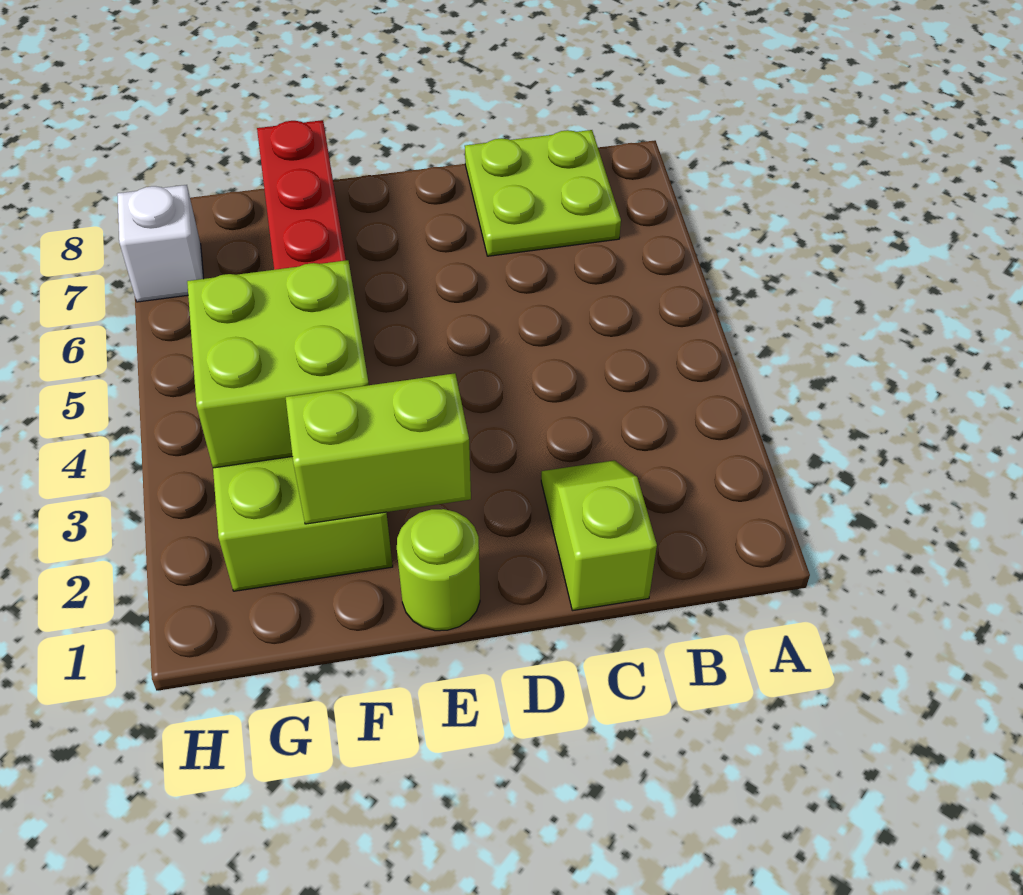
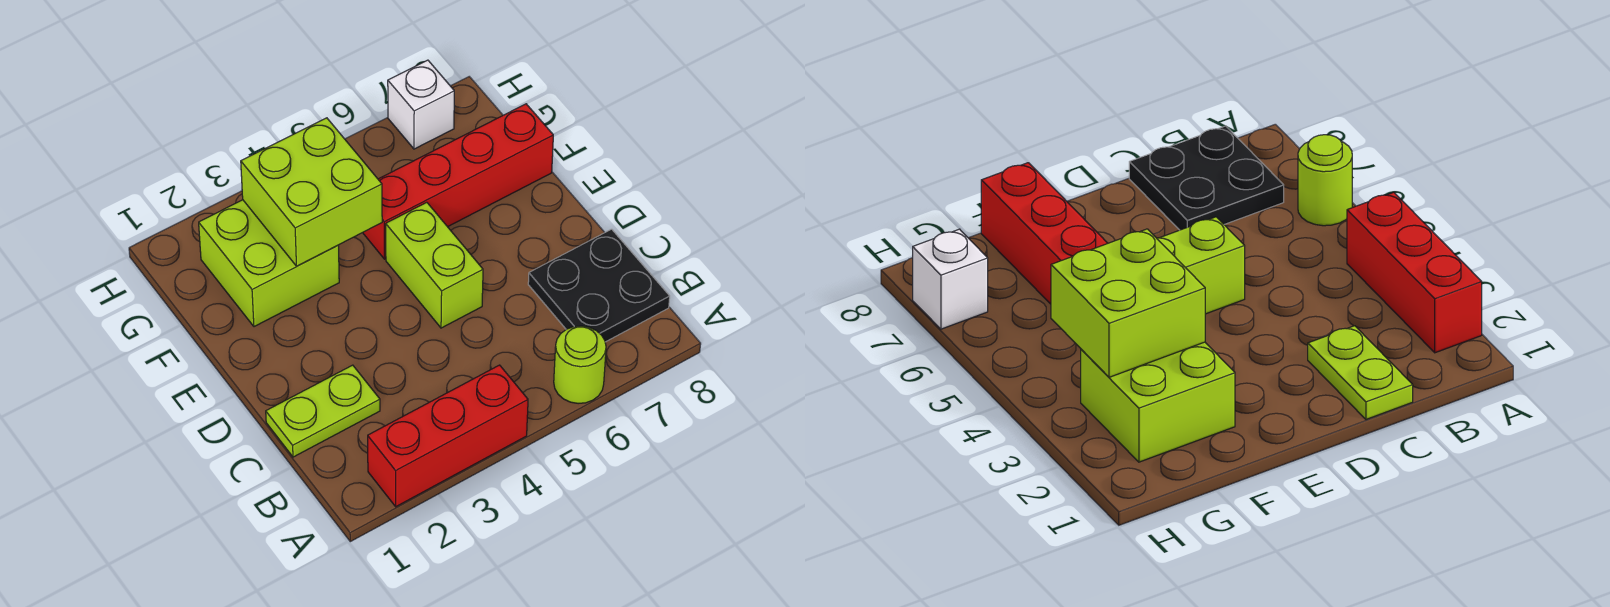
none -> red 1x3 brick [368,365,528,507]
lime 2x2 plate [465,130,621,256] -> black 2x2 plate [528,229,670,342]
lime 1x2 slope [541,460,657,611] -> lime 1x2 plate [266,365,380,457]
lime 1x1 round brick [397,509,480,631] -> lime 1x1 round brick moved to [554,326,606,404]
lime 1x2 brick [286,373,471,524] -> lime 1x2 brick moved to [386,202,483,328]

